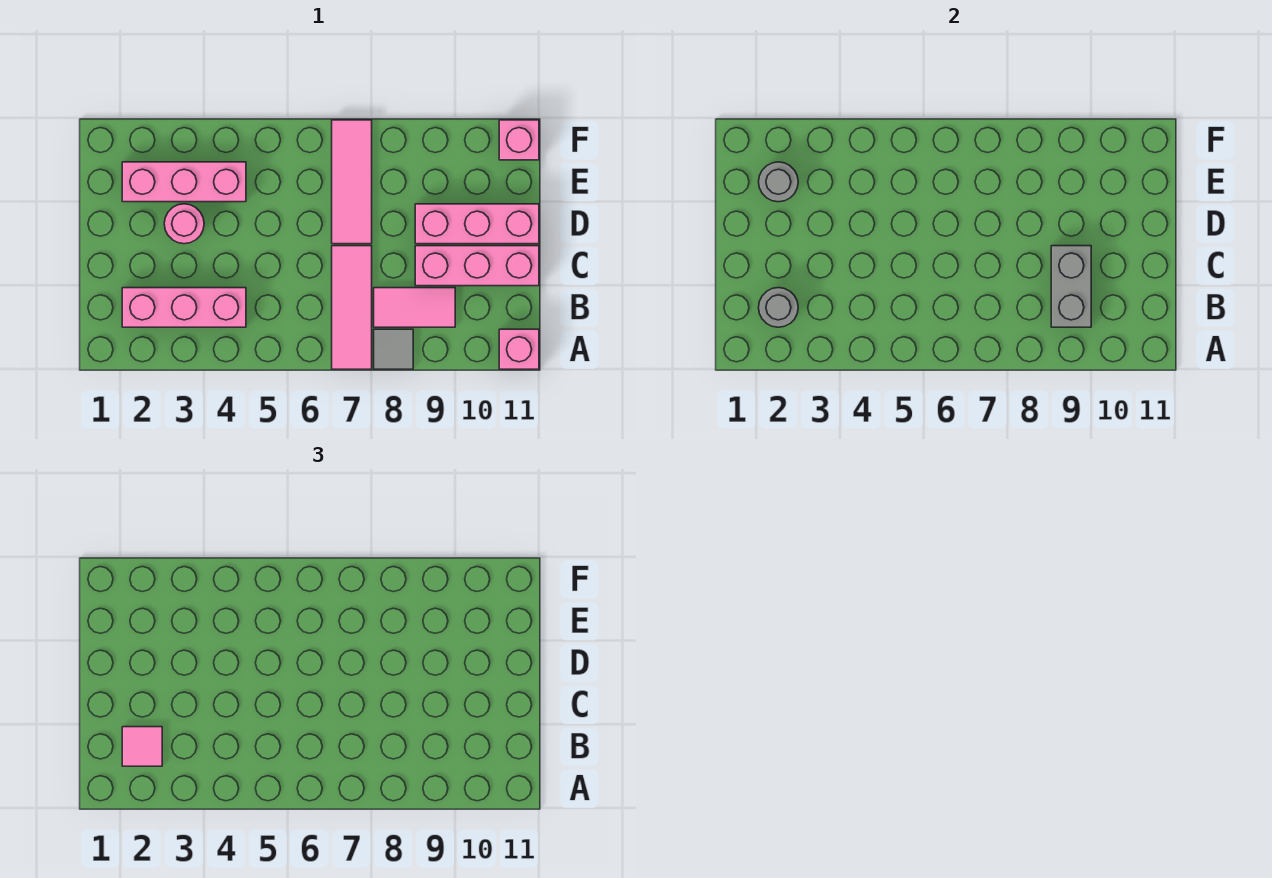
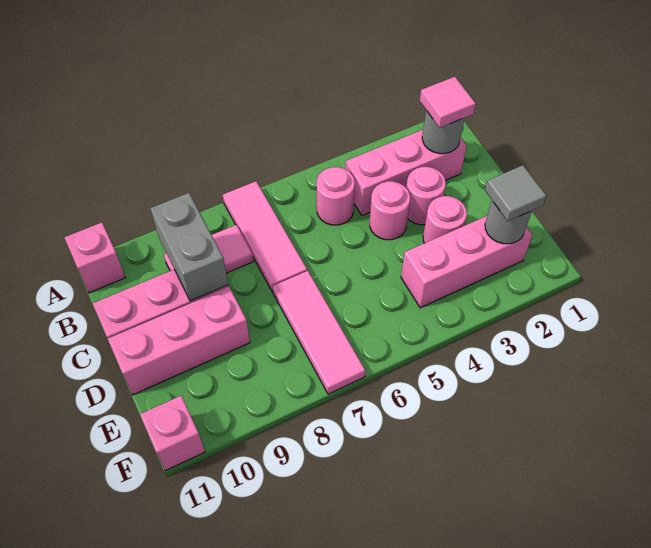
grey 1x1 tile [374,329,413,369] -> grey 1x1 tile moved to [485,165,547,221]
none -> pink 1x1 round brick [317,167,355,225]
none -> pink 1x1 round brick [406,167,446,225]
none -> pink 1x1 round brick [370,181,410,240]

